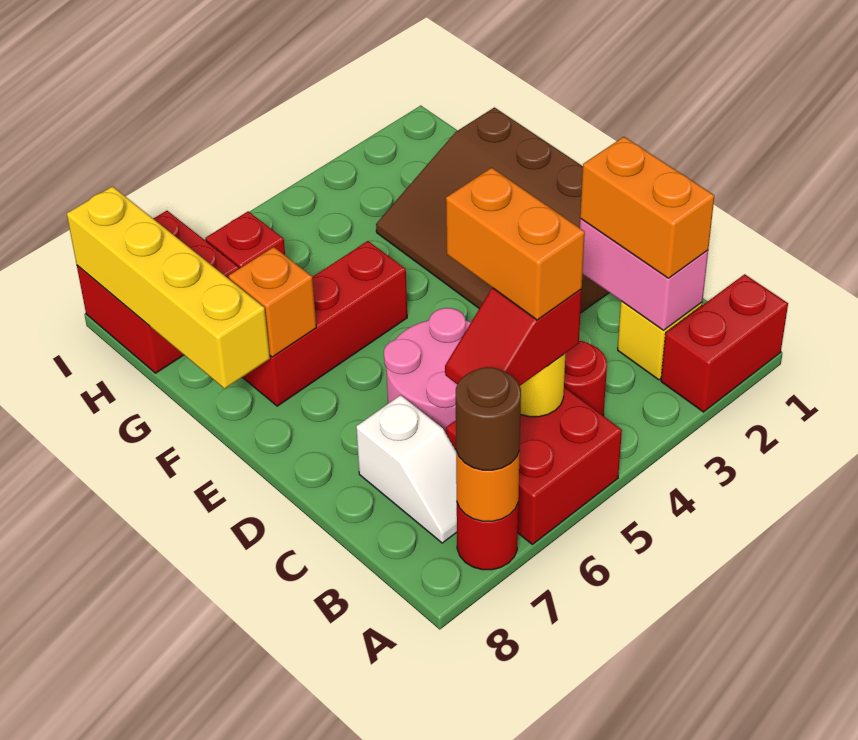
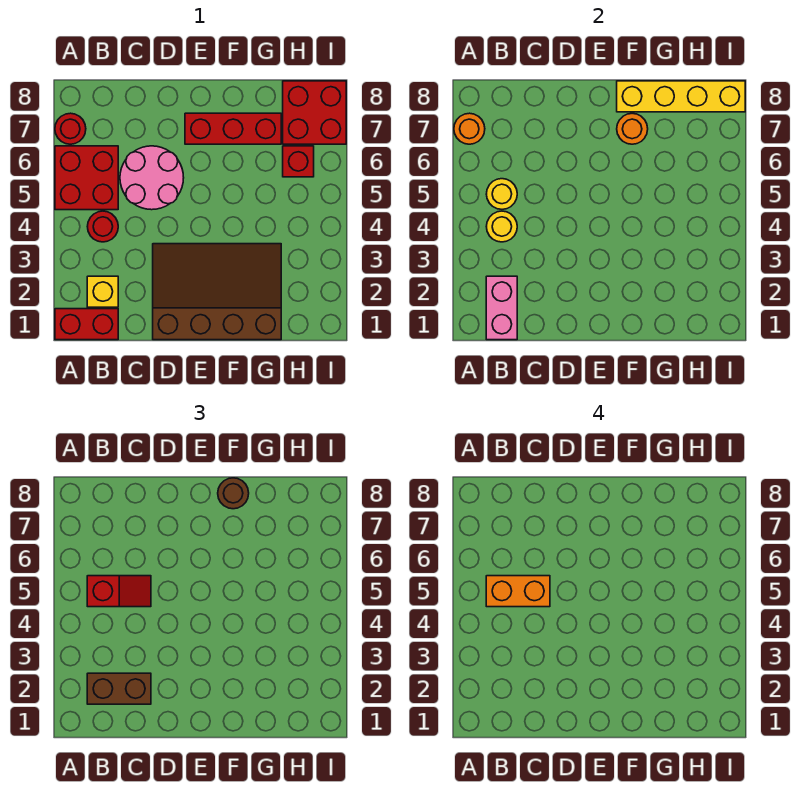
red 1x2 brick [661,274,788,412] -> red 1x2 brick turned to [55,309,118,340]
brown 1x1 round brick [456,367,521,470] -> brown 1x1 round brick moved to [218,478,249,509]
pink 1x2 brick [580,219,708,330] -> pink 1x2 brick turned to [486,276,517,340]
orange 1x2 brick [580,137,714,278] -> brown 1x2 brick [87,673,151,704]
none -> yellow 1x1 round brick [486,211,517,242]
red 1x2 slope [445,288,582,386] -> red 1x2 slope turned to [87,576,151,607]
white 1x2 slope [356,395,457,543] -> none
red 1x3 brick [242,241,407,406] -> red 1x3 brick turned to [185,113,281,144]
orange 1x1 brick [229,247,316,357] -> orange 1x1 round brick [617,113,648,144]

